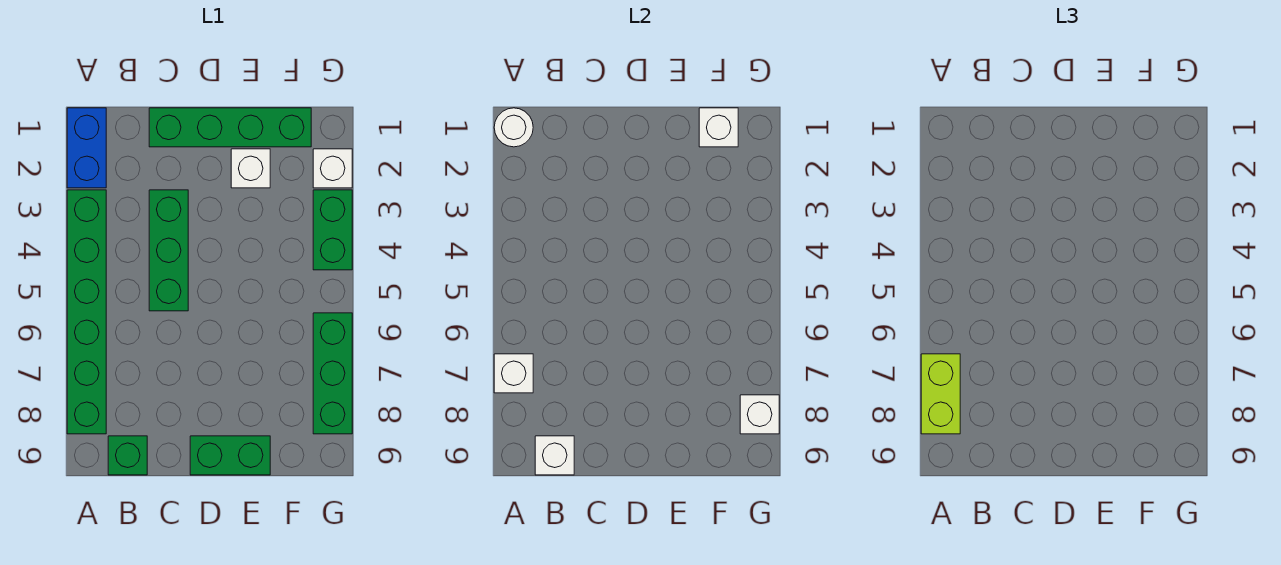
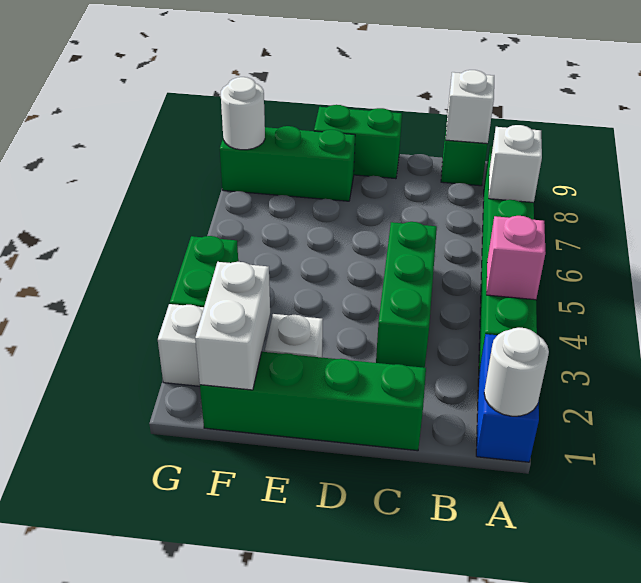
none -> pink 1x1 brick [486,216,546,300]
lime 1x2 brick [921,354,960,434] -> none
white 1x1 brick [699,108,738,147] -> white 1x2 brick [195,262,270,390]
green 1x3 brick [313,313,352,434] -> green 1x3 brick turned to [220,126,355,201]
white 1x1 brick [740,395,779,434] -> white 1x1 round brick [221,77,265,150]

